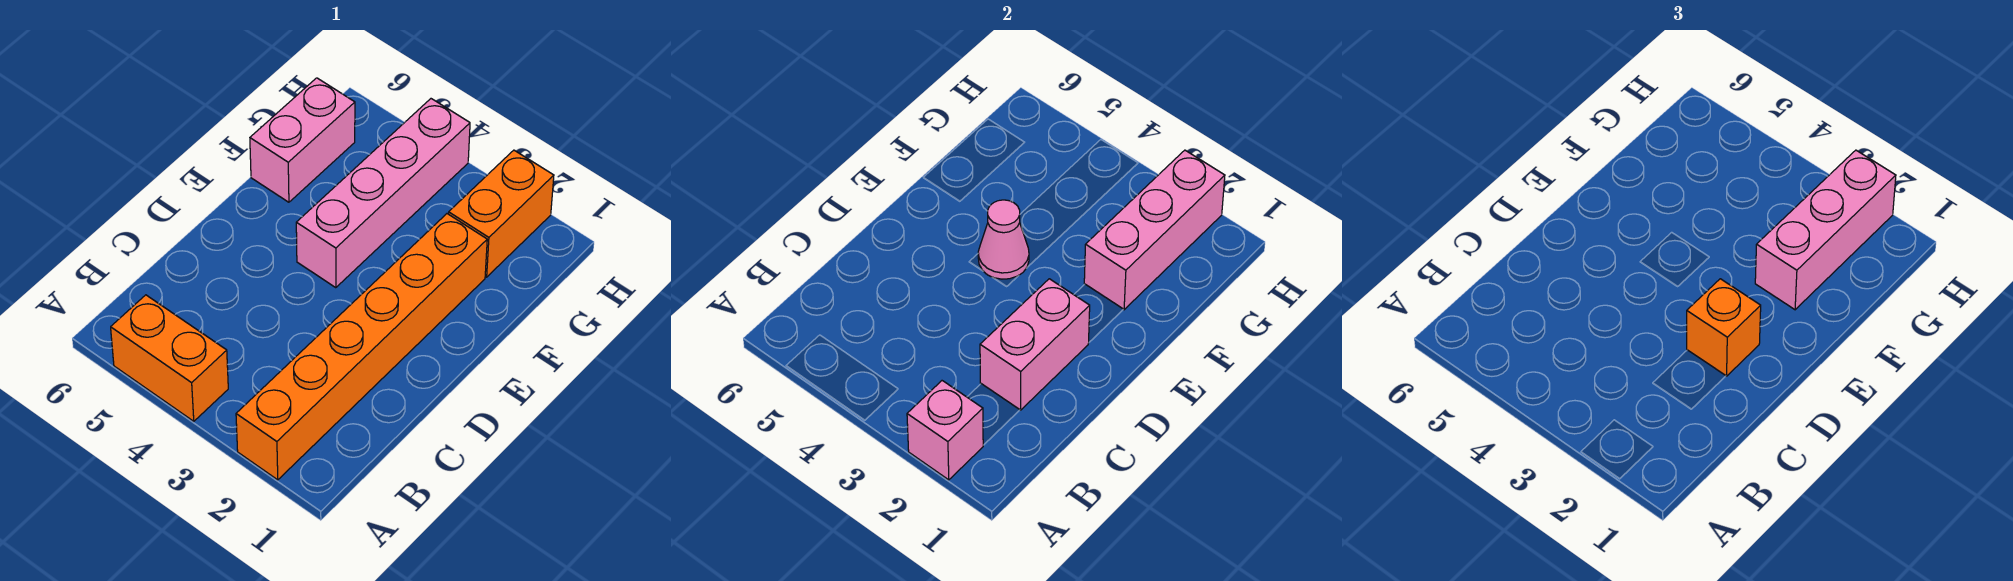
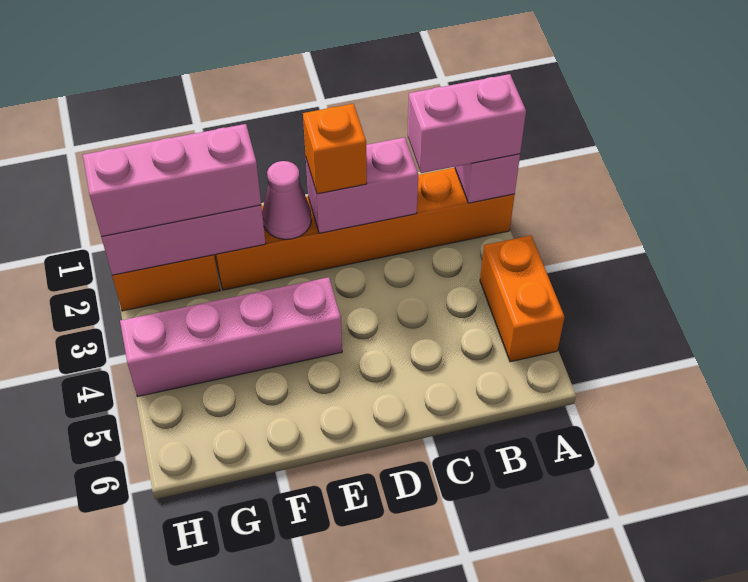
pink 1x1 cone [978,200,1029,279] -> pink 1x1 cone moved to [262,161,312,239]
pink 1x2 brick [250,78,355,202] -> pink 1x2 brick moved to [408,74,526,173]

